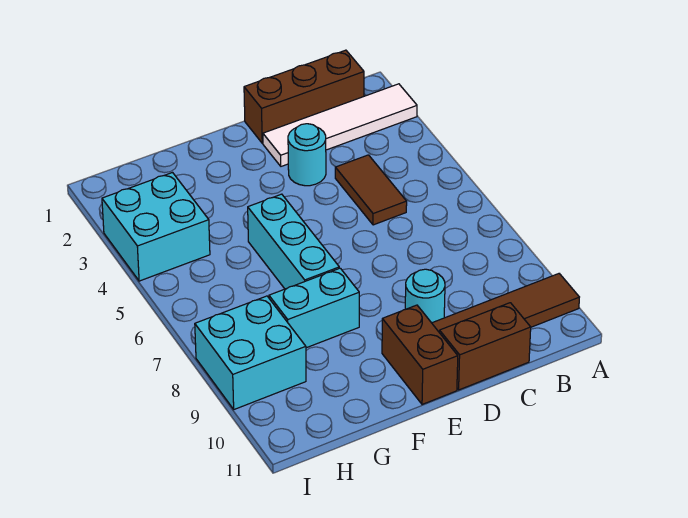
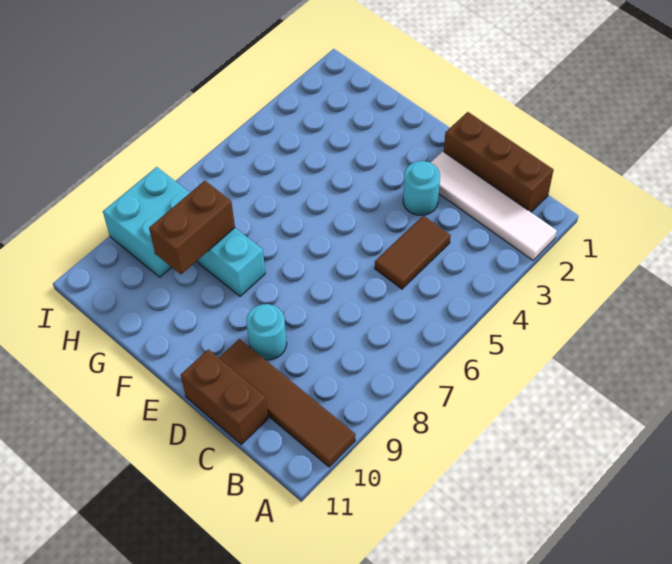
brown 1x2 brick [382,305,458,404] -> brown 1x2 brick moved to [149,181,235,274]
cyan 1x3 brick [248,194,339,289] -> none
cyan 2x2 brick [102,173,210,281] -> none

